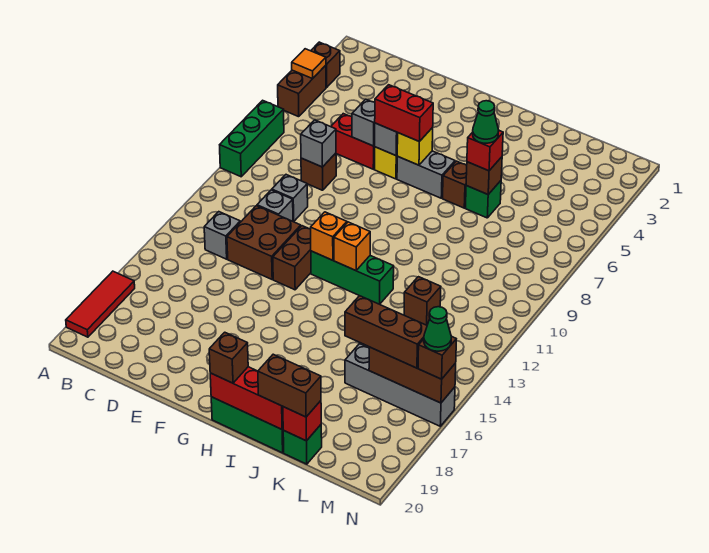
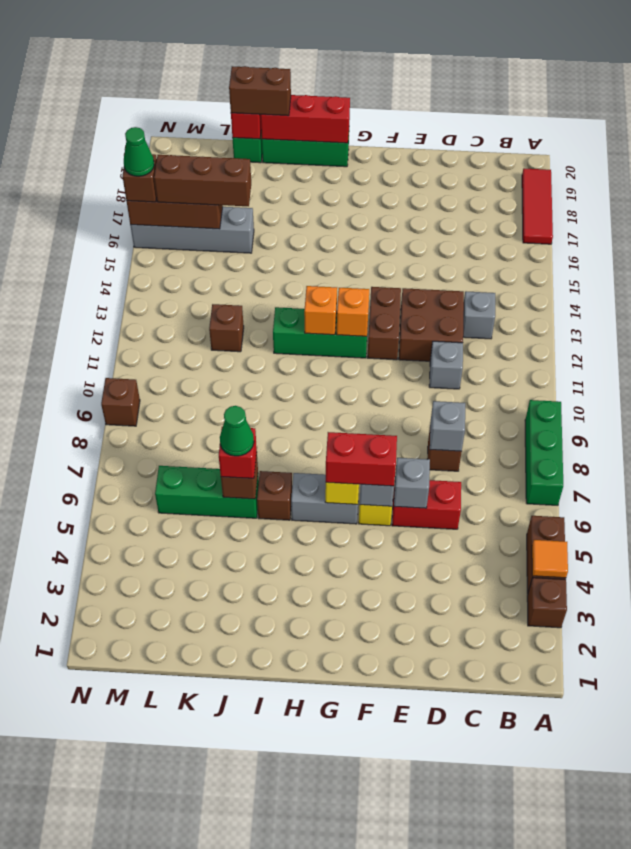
grey 1x1 brick [272,175,308,222] -> none
brown 1x1 brick [209,332,248,383] -> brown 1x1 brick moved to [101,378,140,426]
green 1x1 brick [465,181,501,218] -> green 1x3 brick [155,466,259,518]

